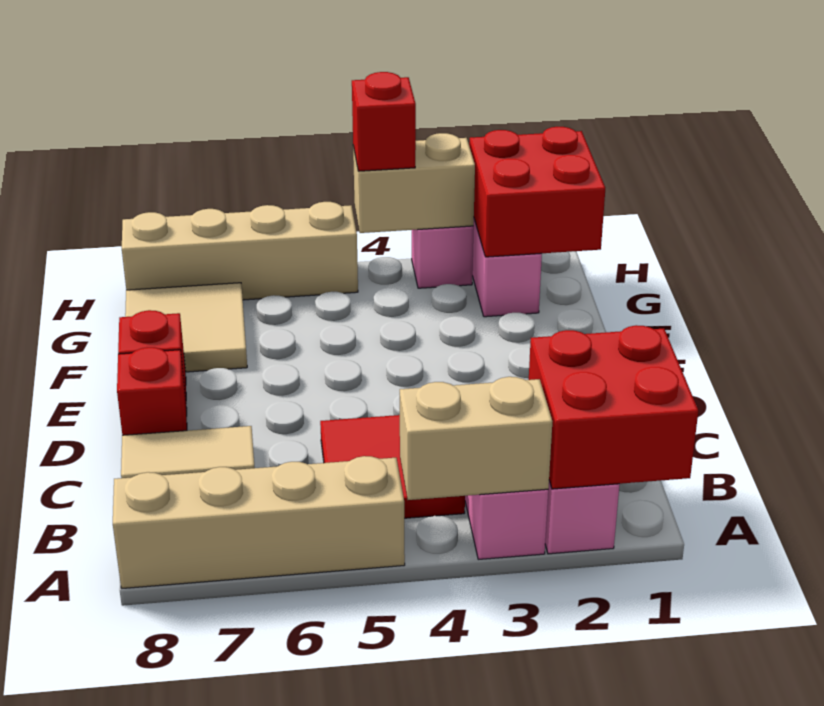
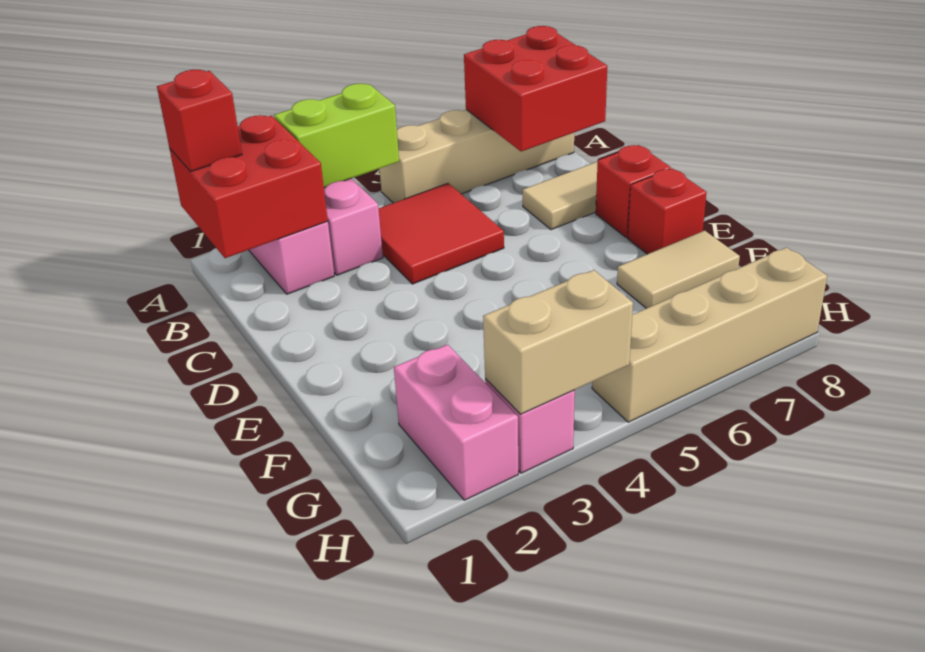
tan 1x2 brick [400,377,553,500] -> lime 1x2 brick [274,84,399,188]
tan 2x2 tile [125,283,247,372] -> tan 1x2 tile [617,231,740,308]
red 2x2 brick [469,127,605,257] -> red 2x2 brick moved to [464,26,607,151]
red 1x1 brick [352,72,416,171] -> red 1x1 brick moved to [157,70,242,172]

